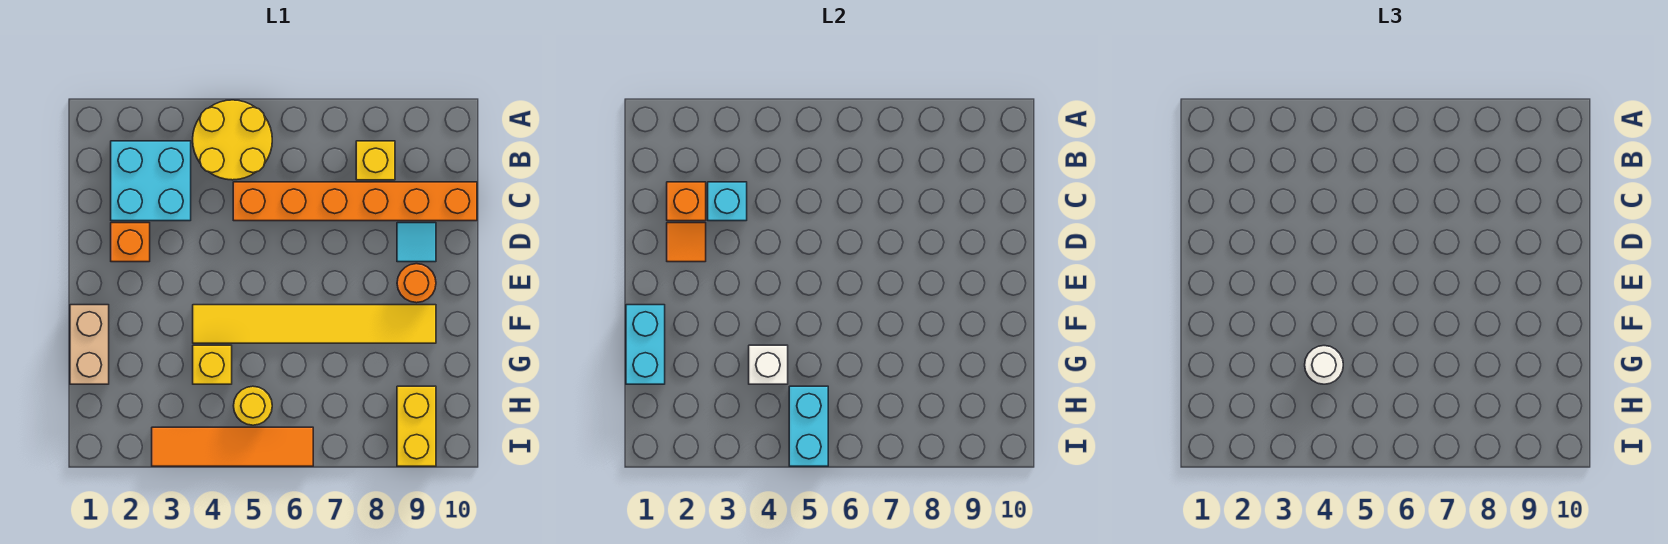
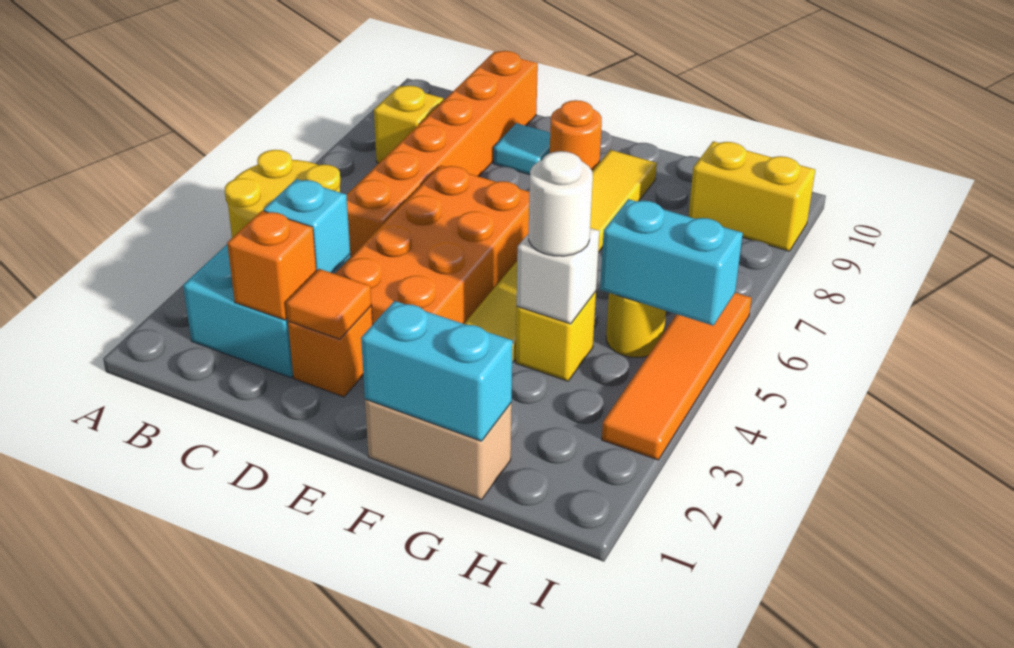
none -> orange 2x4 brick [335,165,529,324]

